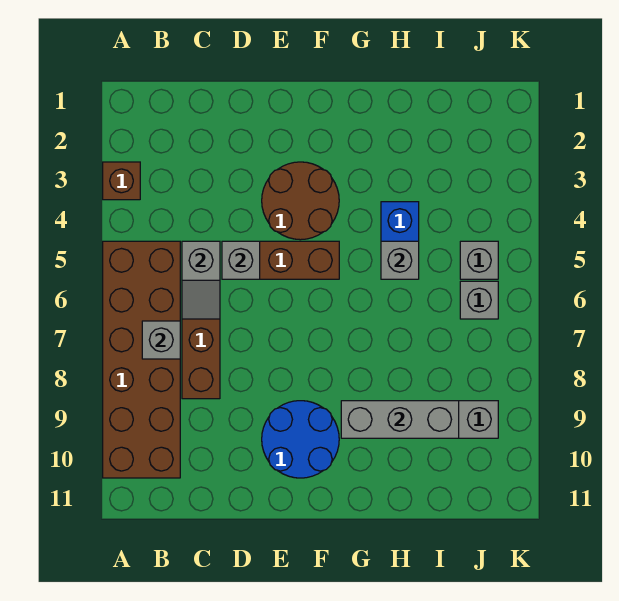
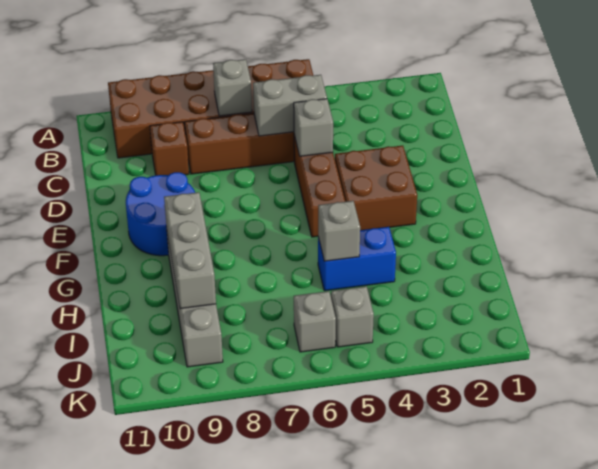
brown 1x1 brick [103,162,140,200] -> brown 1x1 brick moved to [150,122,189,175]
grey 1x2 slope [182,241,220,319] -> grey 1x2 brick [253,75,327,136]
brown 2x2 round brick [262,162,339,240] -> brown 2x2 brick [335,146,417,230]

